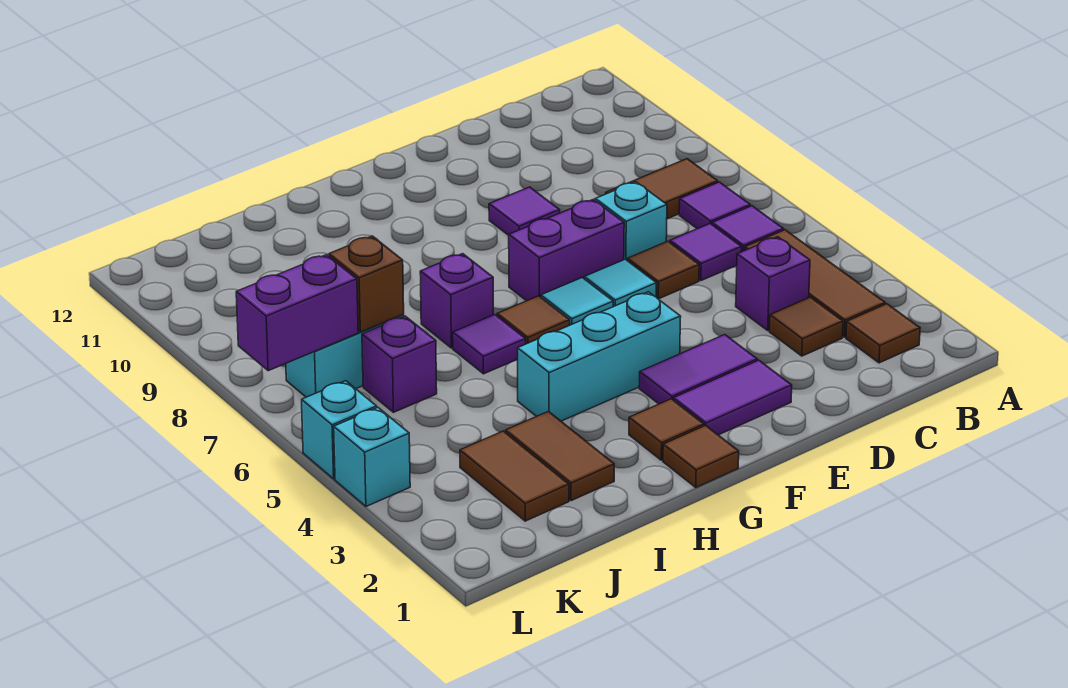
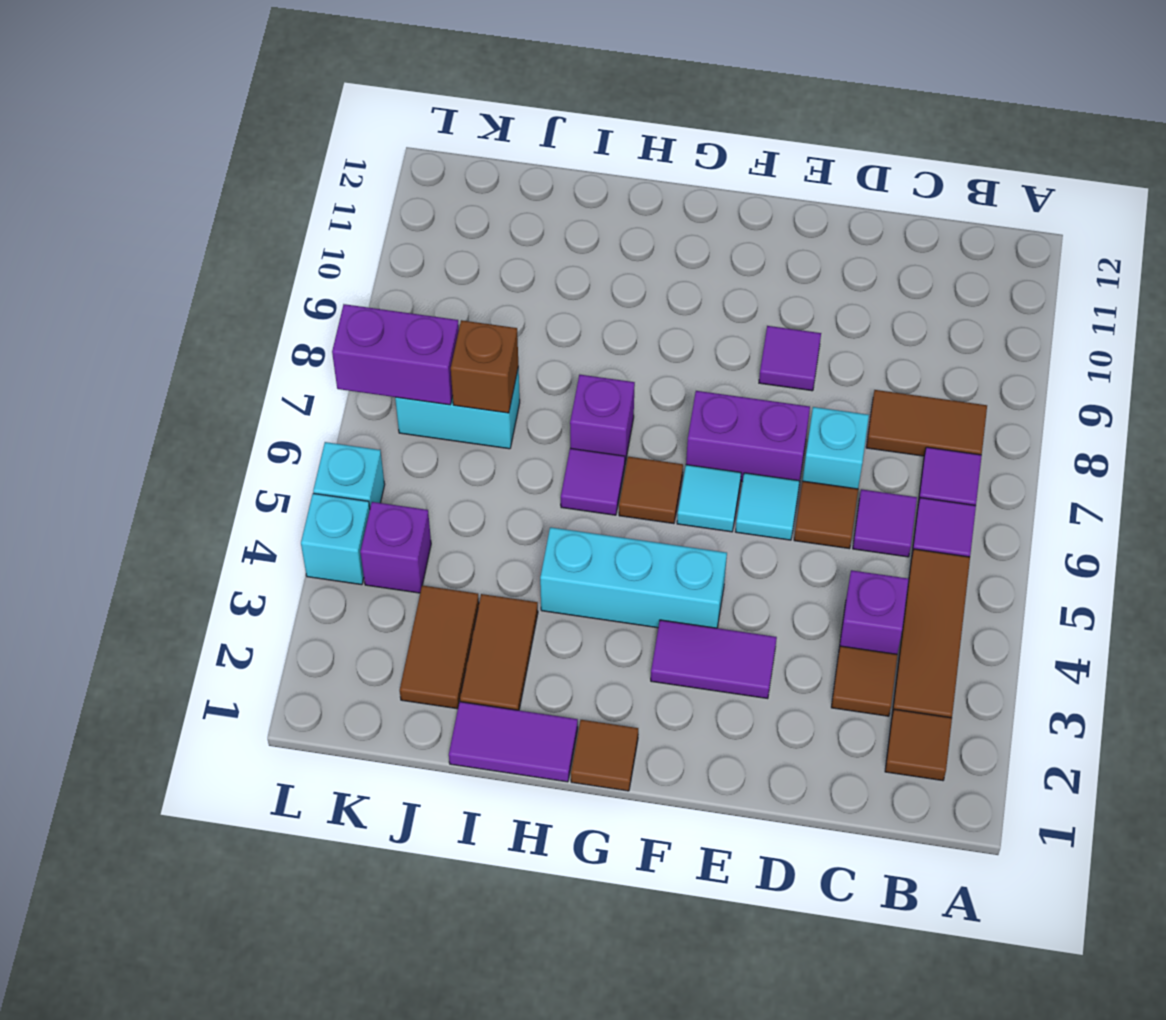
purple 1x2 tile [673,360,792,435] -> purple 1x2 tile moved to [449,702,578,782]
brown 1x1 tile [629,399,704,460] -> none
purple 1x1 brick [362,316,437,412] -> purple 1x1 brick moved to [360,502,431,593]

